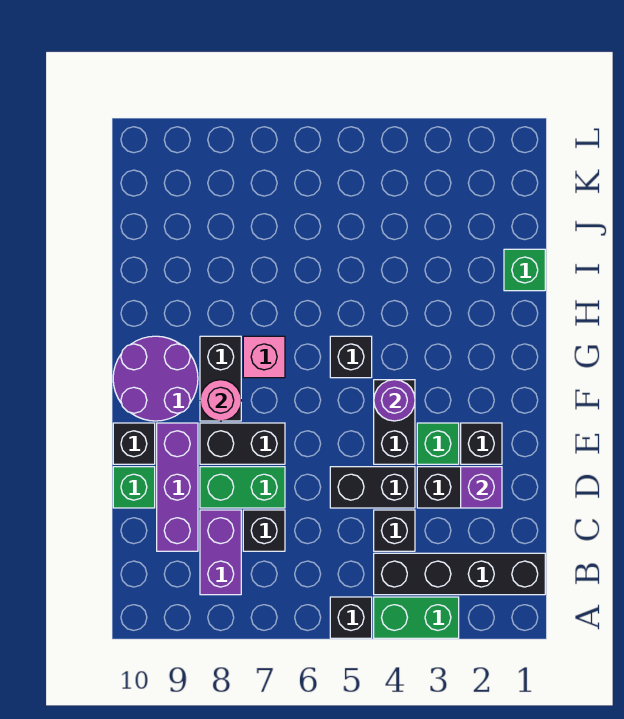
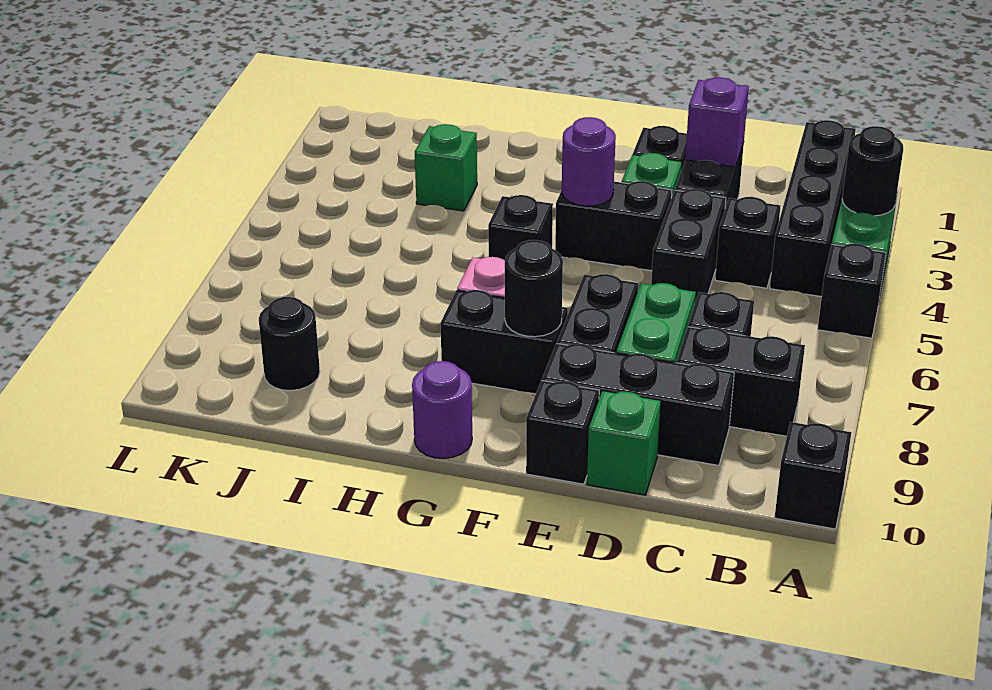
none -> black 1x1 round brick [842,126,903,216]
none -> black 1x1 brick [775,422,851,529]
purple 1x2 brick [200,510,241,595] -> black 1x2 brick [677,327,805,436]
purple 1x3 brick [157,423,198,551] -> black 1x3 brick [542,343,734,465]
pink 1x1 round brick [200,380,241,421] -> black 1x1 round brick [505,240,563,337]
purple 2x2 round brick [113,336,198,421] -> purple 1x1 round brick [412,361,472,458]
green 1x1 brick [504,249,545,291] -> green 1x1 brick moved to [415,124,477,211]
none -> black 1x1 round brick [259,297,320,391]

